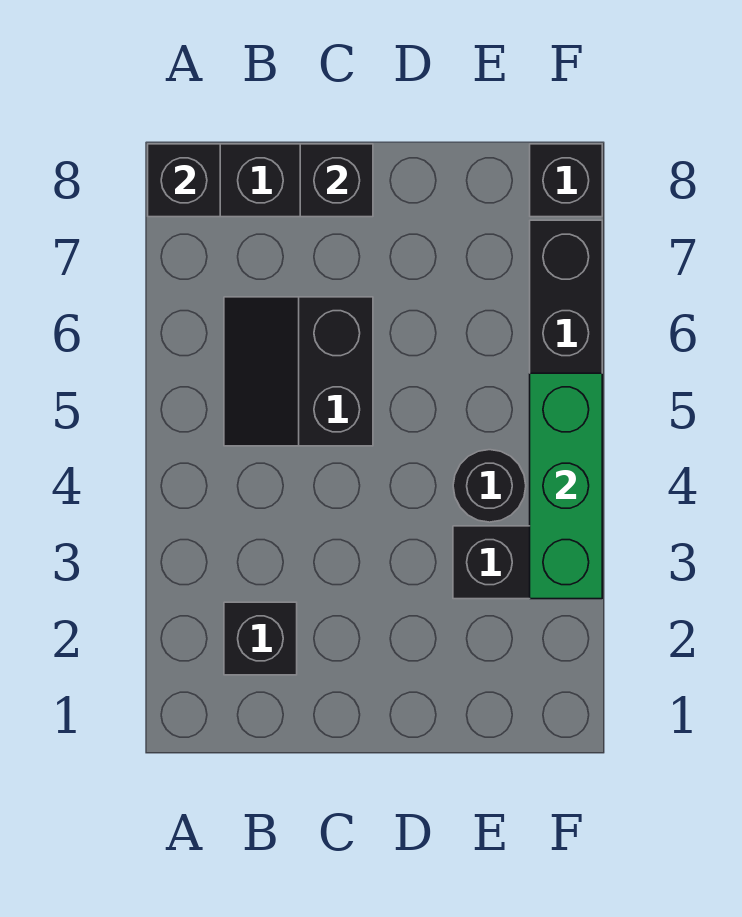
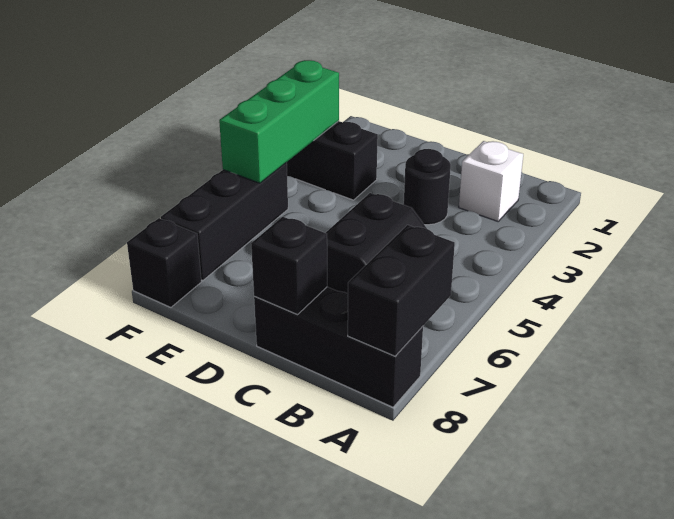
black 1x1 brick [148,144,220,217] -> black 1x2 brick [348,225,455,356]
black 1x1 brick [224,602,297,675] -> white 1x1 brick [459,141,523,221]
black 1x1 round brick [453,450,526,522] -> black 1x1 round brick moved to [404,149,451,225]

